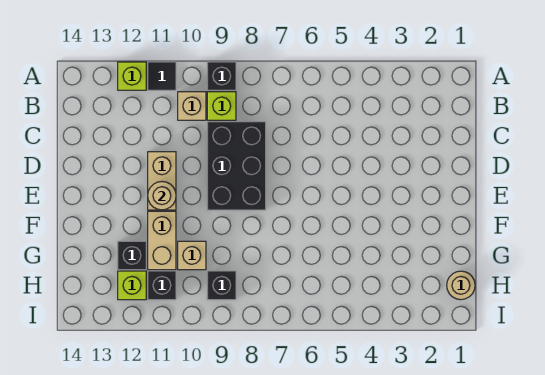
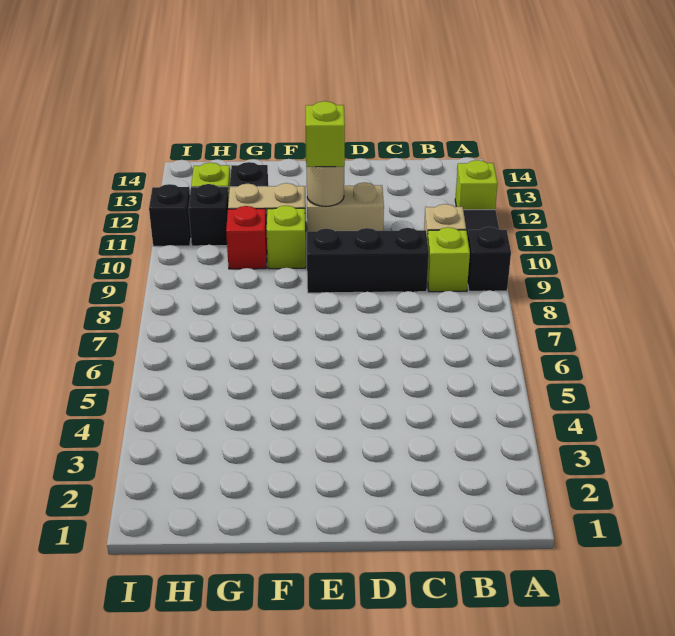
black 2x3 brick [207,122,266,210] -> black 1x3 brick [307,228,429,293]
none -> lime 1x1 brick [306,101,345,167]
none -> lime 1x1 brick [267,206,306,269]
tan 1x1 brick [178,241,206,270] -> red 1x1 brick [226,206,267,269]
tan 1x1 round brick [447,271,475,300] -> none
black 1x1 brick [207,271,236,300] -> black 1x1 brick moved to [149,184,191,246]

